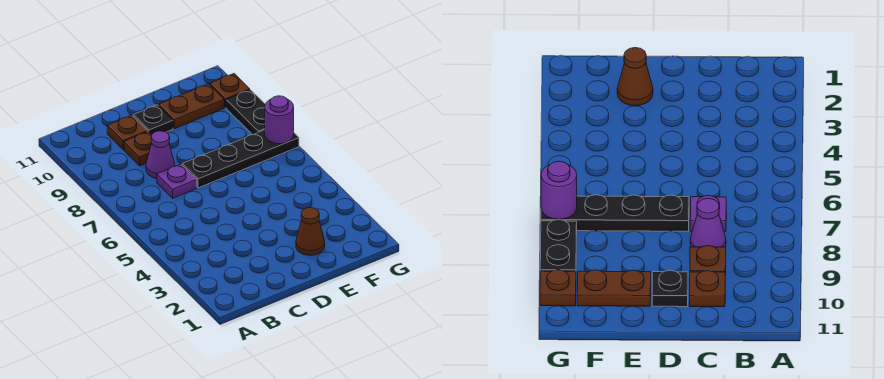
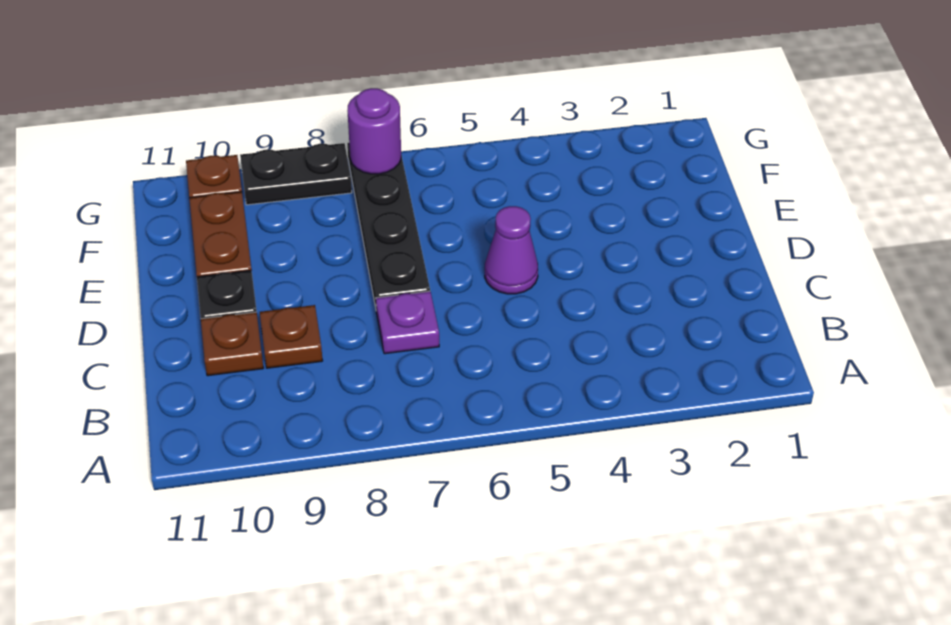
purple 1x1 cone [146,131,175,178] -> purple 1x1 cone moved to [485,206,538,294]
brown 1x1 cone [296,208,325,255] -> none

